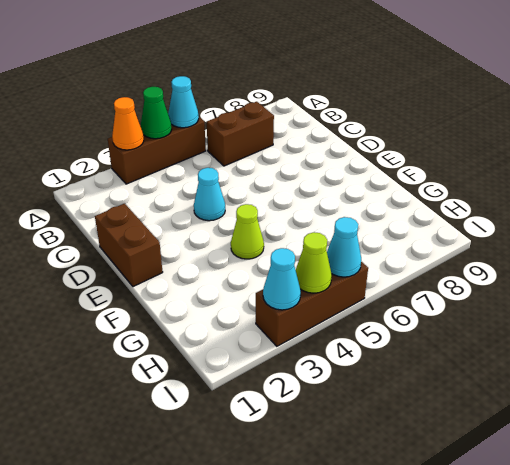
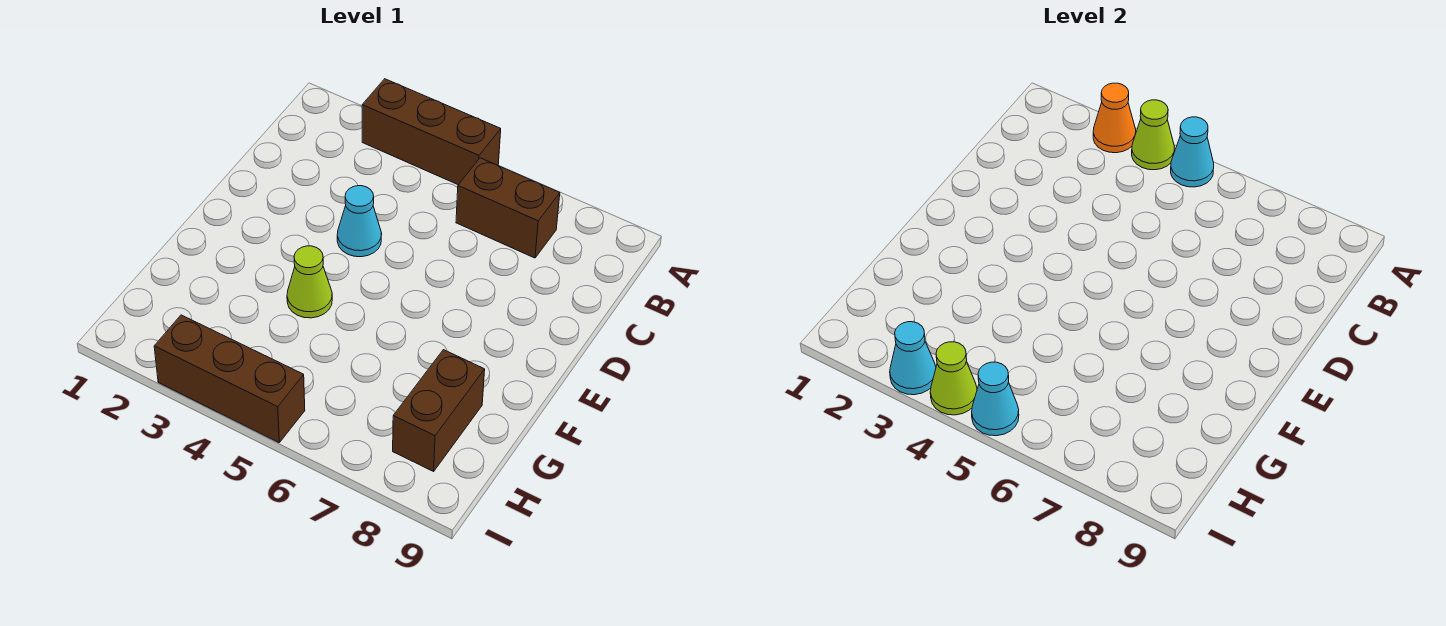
green 1x1 cone [141,87,172,139] -> lime 1x1 cone [1132,100,1174,170]
brown 1x2 brick [95,204,163,287] -> brown 1x2 brick moved to [393,350,485,471]

